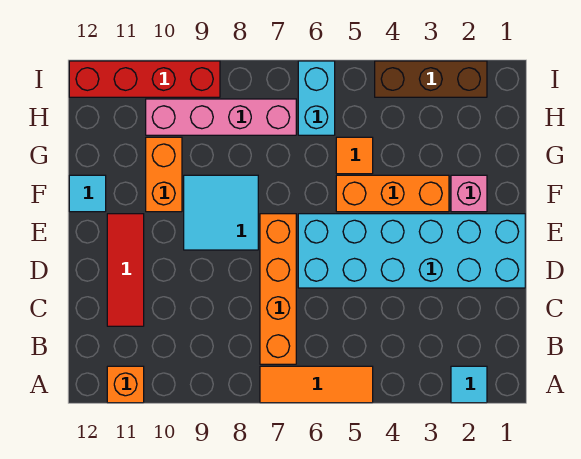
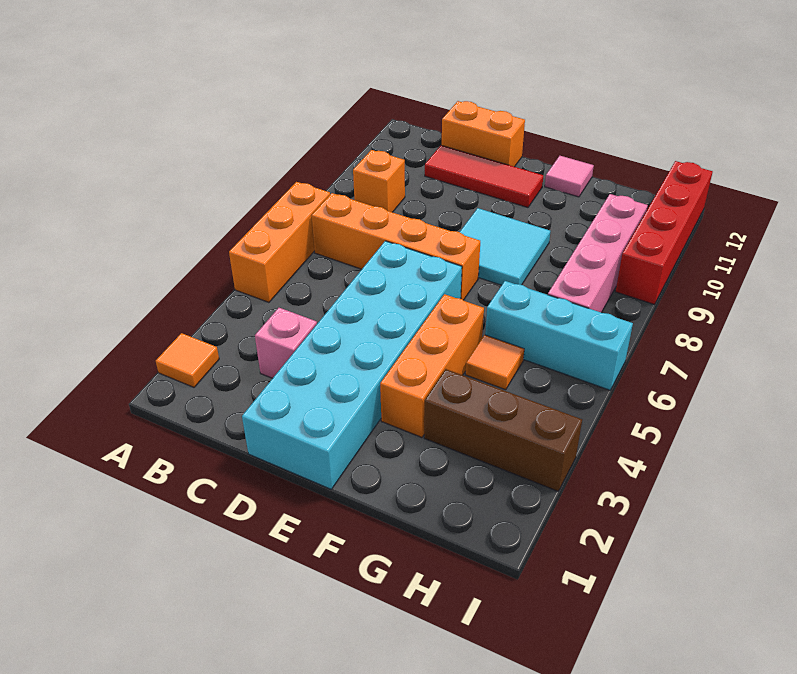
cyan 1x1 tile [451,366,487,403] -> orange 1x1 tile [156,333,219,387]
orange 1x3 tile [260,366,373,403] -> orange 1x3 brick [229,182,330,302]
orange 1x1 brick [107,366,144,403] -> orange 1x1 brick moved to [353,150,405,212]
pink 1x1 brick [451,175,487,212] -> pink 1x1 brick moved to [255,308,317,378]
orange 1x2 brick [146,137,182,212] -> orange 1x2 brick moved to [442,101,525,167]
cyan 1x1 tile [69,175,106,212] -> pink 1x1 tile [545,156,594,197]
cyan 1x2 brick [298,61,335,135] -> cyan 1x3 brick [485,281,633,390]
brown 1x3 brick [375,61,487,97] -> brown 1x3 brick turned to [424,369,582,491]

